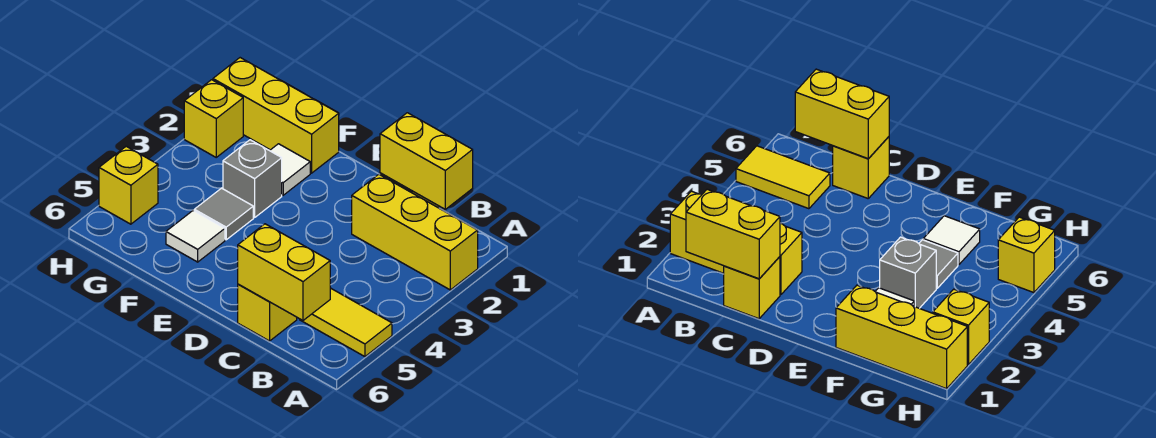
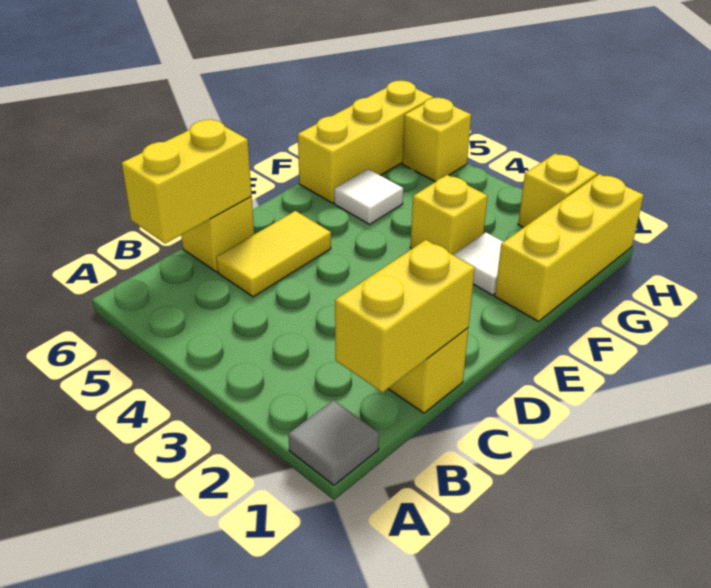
yellow 1x3 brick [352,174,478,290] -> yellow 1x3 brick moved to [298,80,433,203]
yellow 1x2 tile [300,288,392,357] -> yellow 1x2 tile moved to [216,211,331,297]
grey 1x1 brick [223,140,282,217] -> yellow 1x1 brick [410,175,488,255]
grey 1x1 tile [194,188,253,240] -> grey 1x1 tile moved to [288,400,379,485]

